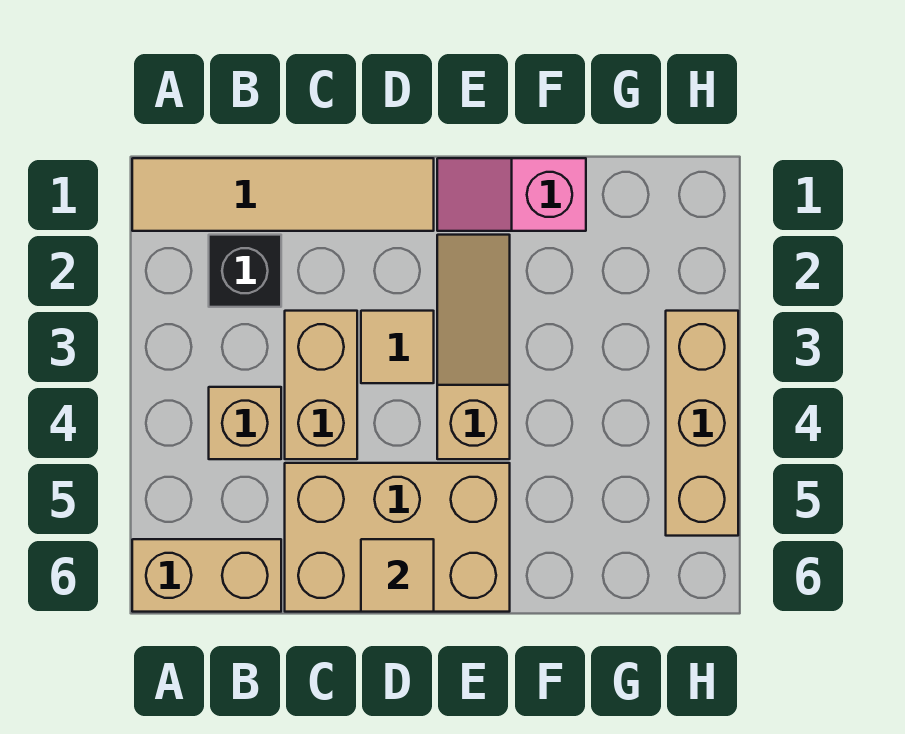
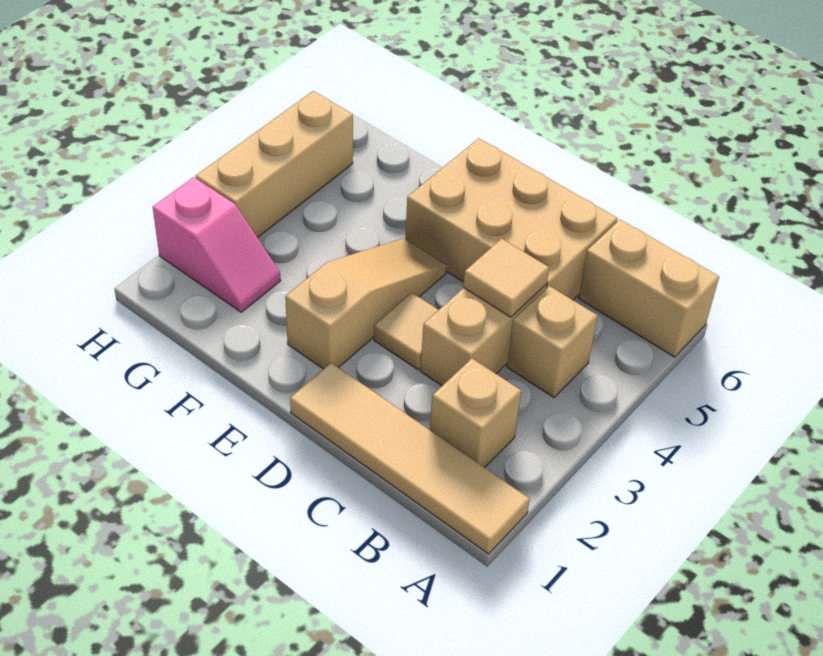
black 1x1 brick [209,235,281,307] -> tan 1x1 brick [430,358,521,468]
tan 1x1 tile [361,539,434,612] -> tan 1x1 tile moved to [463,239,549,317]
pink 1x2 slope [437,158,586,231] -> pink 1x2 slope moved to [153,177,281,312]
tan 1x3 slope [437,235,510,459] -> tan 1x3 slope turned to [285,238,446,369]

